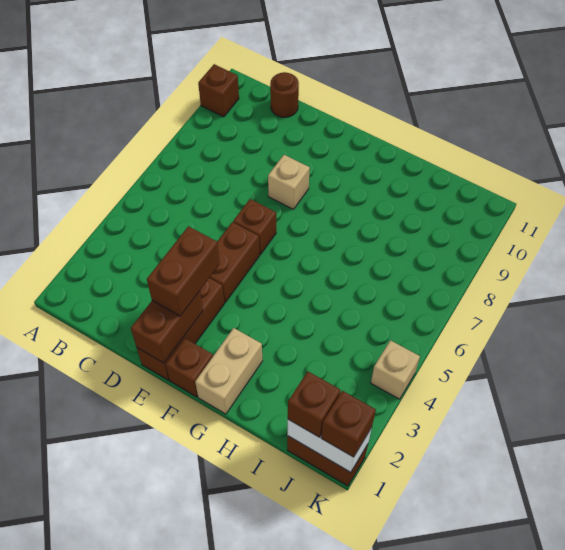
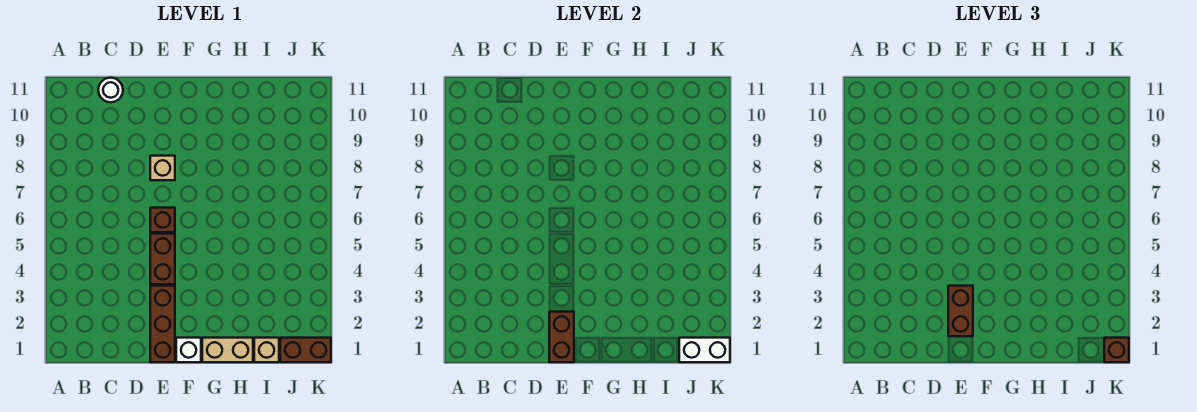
brown 1x1 brick [198,64,239,117] -> none
brown 1x1 round brick [270,72,299,117] -> white 1x1 round brick [98,78,123,102]
brown 1x1 brick [166,338,213,397] -> white 1x1 brick [176,338,201,362]
tan 1x2 brick [195,328,262,414] -> tan 1x2 brick turned to [202,338,253,362]
brown 1x1 brick [288,372,341,437] -> none
tan 1x1 brick [371,340,420,399] -> tan 1x1 brick moved to [254,338,279,362]

